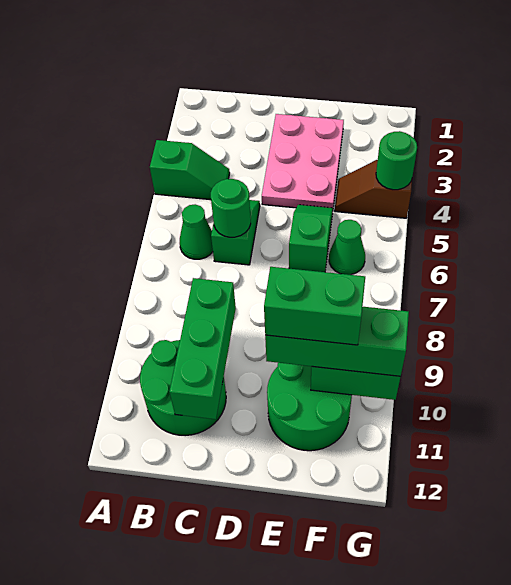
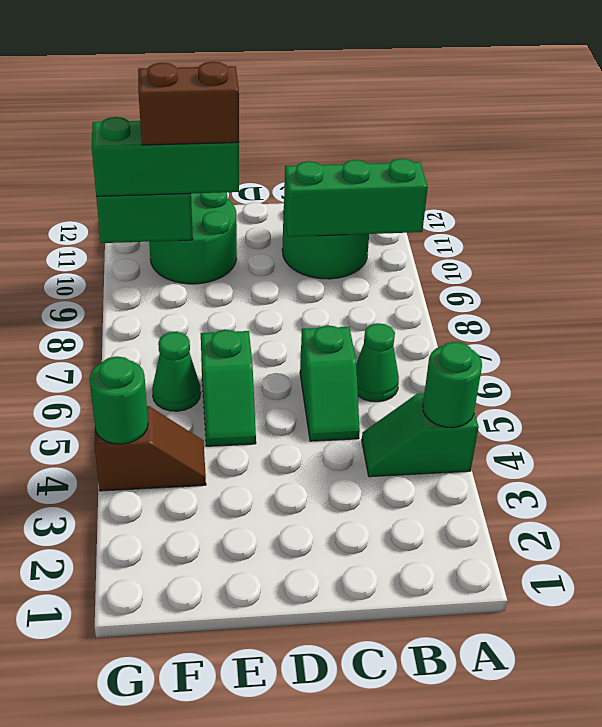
green 1x1 round brick [211,179,251,237] -> green 1x1 round brick moved to [423,342,482,428]
green 1x3 brick [169,278,236,419] -> green 1x3 brick turned to [284,159,428,237]
pink 2x3 plate [262,114,344,208] -> none
green 1x2 brick [264,267,365,345] -> brown 1x2 brick [138,62,239,145]

